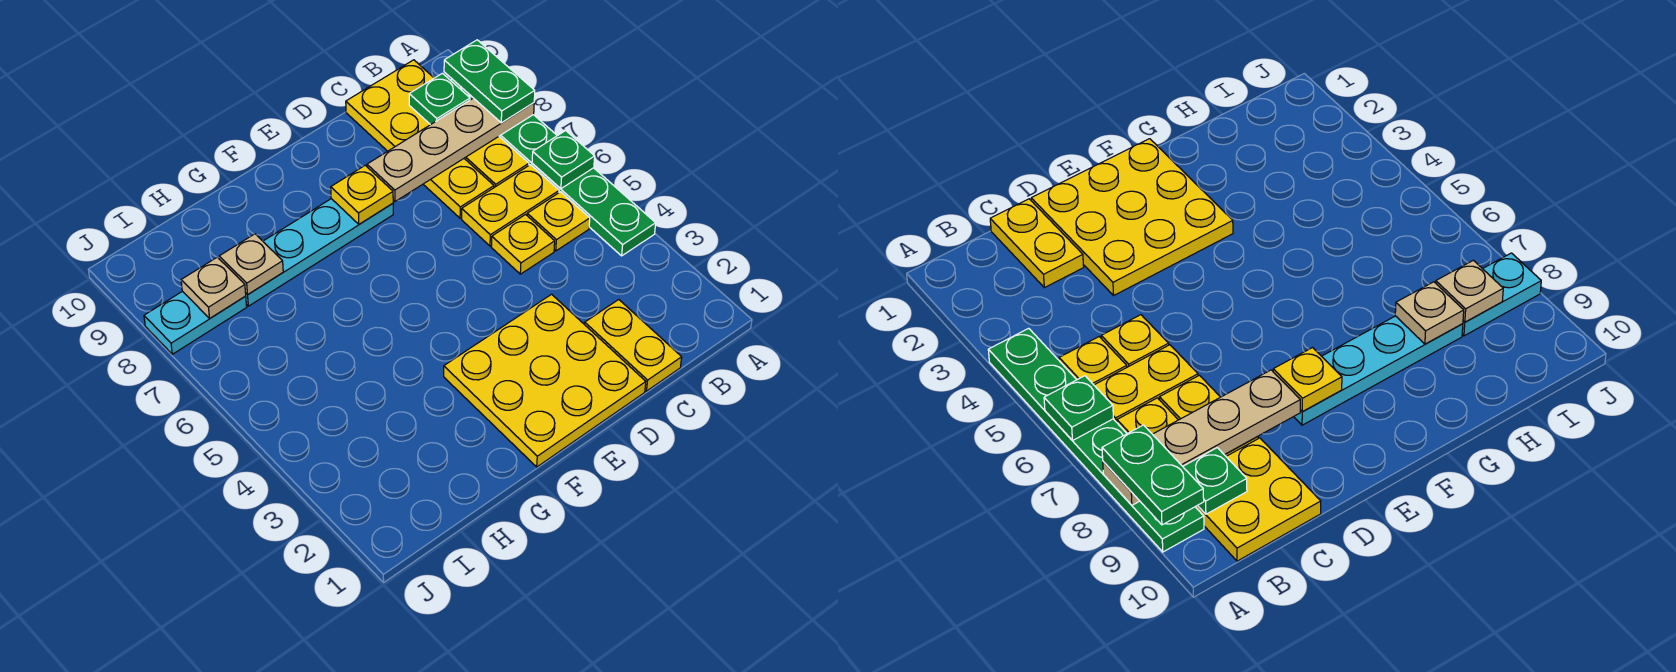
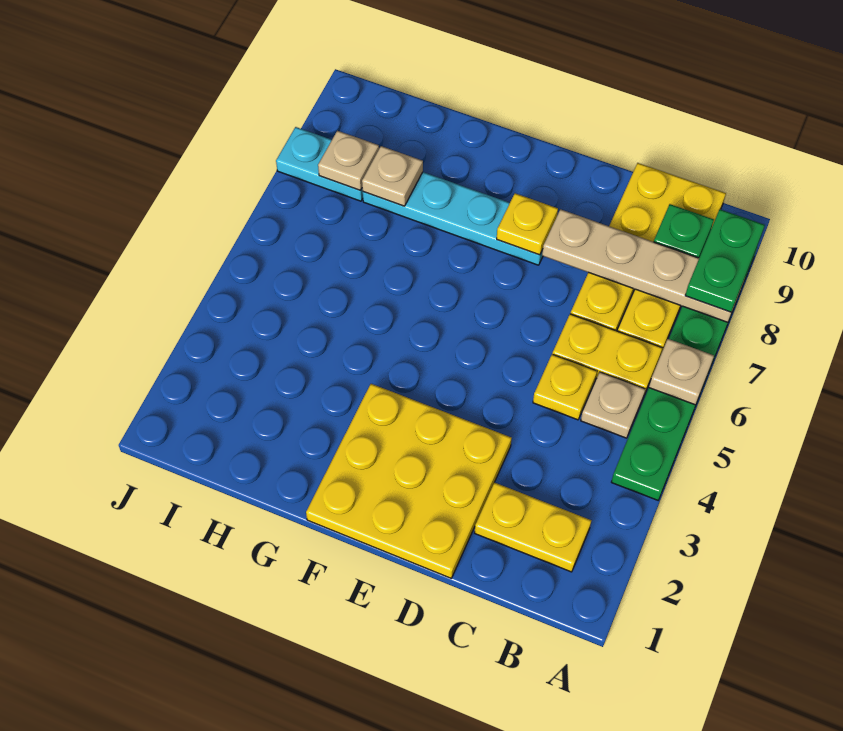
green 1x1 plate [532,131,595,189] -> tan 1x1 plate [649,339,714,405]
yellow 1x1 plate [527,192,590,251] -> tan 1x1 plate [581,372,646,438]
yellow 1x2 plate [585,300,682,391] -> yellow 1x2 plate turned to [475,482,591,572]

